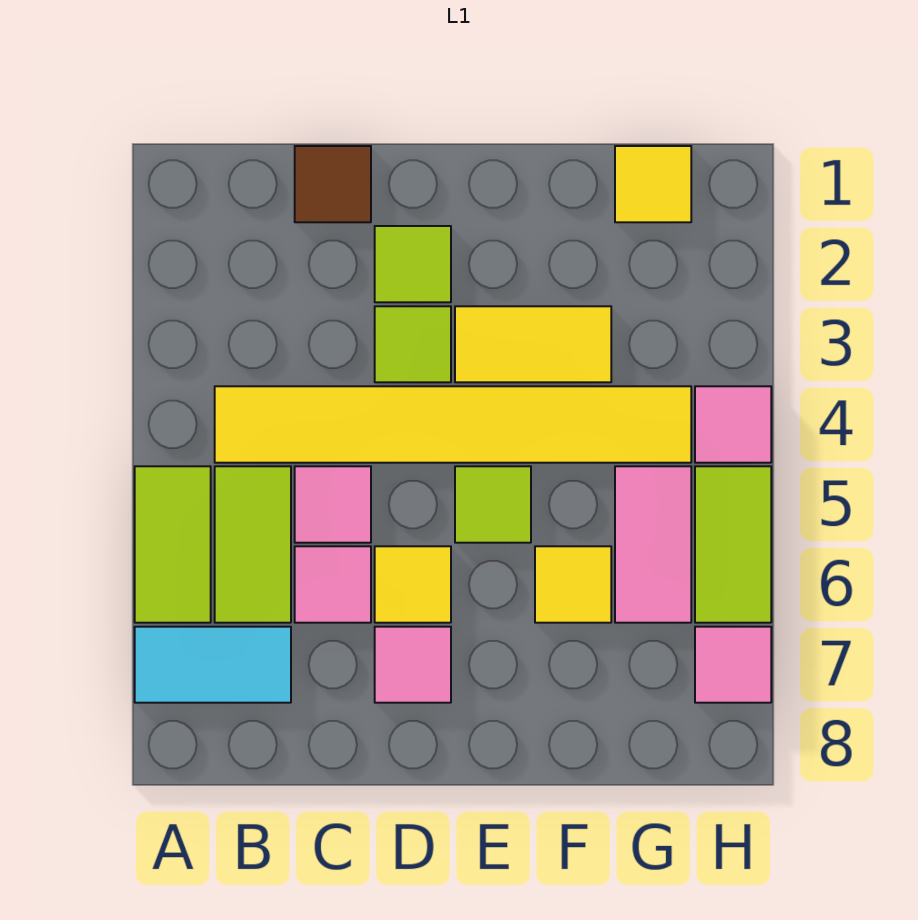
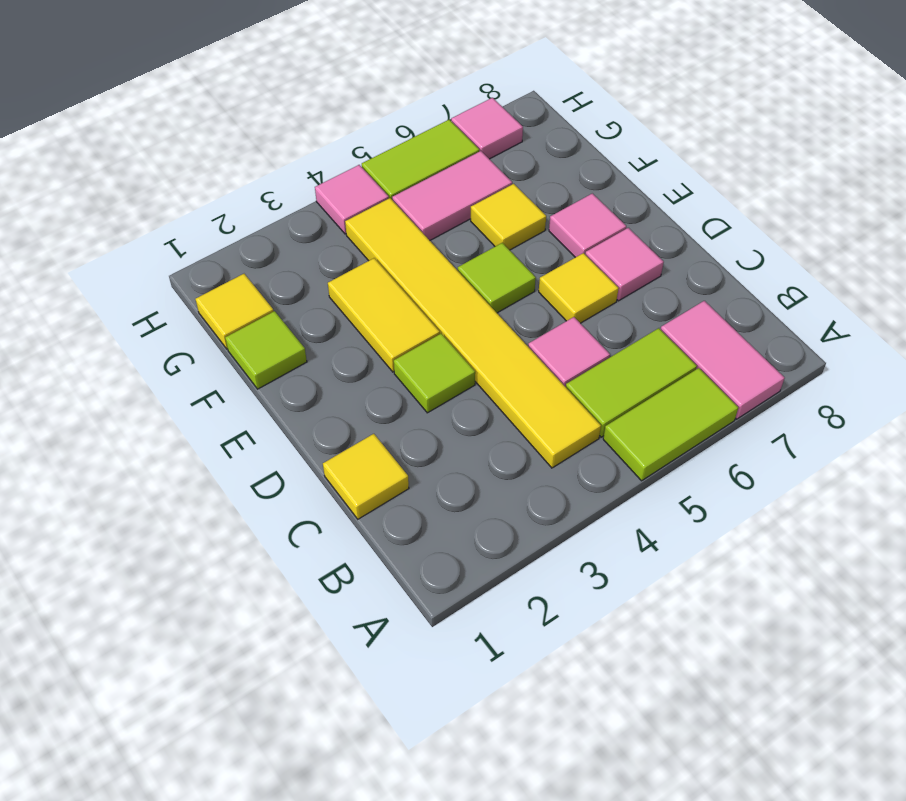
cyan 1x2 tile [135,627,291,703] -> pink 1x2 tile [660,301,785,419]
brown 1x1 tile [295,146,371,222] -> yellow 1x1 tile [323,434,409,519]
pink 1x1 tile [295,546,371,623] -> pink 1x1 tile moved to [549,193,626,257]
lime 1x1 tile [375,226,451,302] -> lime 1x1 tile moved to [225,311,307,389]

